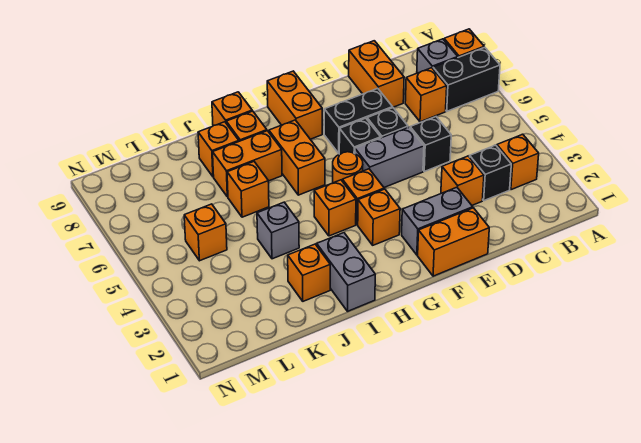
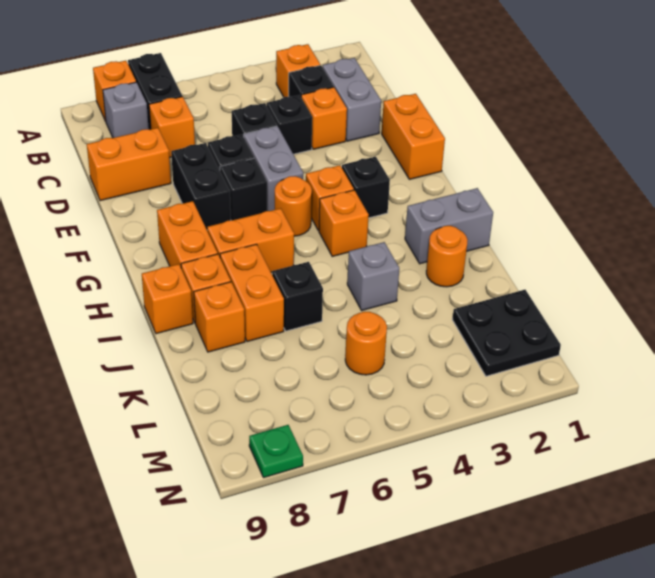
none -> black 1x1 brick [267,95,312,154]
grey 1x2 brick [402,187,473,255] -> grey 1x2 brick moved to [323,58,381,141]
orange 1x1 brick [358,189,400,245] -> black 1x1 brick [342,157,390,218]
orange 1x2 brick [267,71,322,139] -> orange 1x2 brick turned to [157,201,218,266]
orange 1x1 brick [288,244,330,301] -> orange 1x1 round brick [426,226,468,287]
orange 1x1 brick [227,162,269,217] -> black 1x1 brick [272,262,323,331]
none -> black 2x2 plate [452,290,561,376]
orange 1x1 brick [184,204,227,261] -> orange 1x1 round brick [345,312,387,375]
none -> green 1x1 plate [249,425,303,478]

